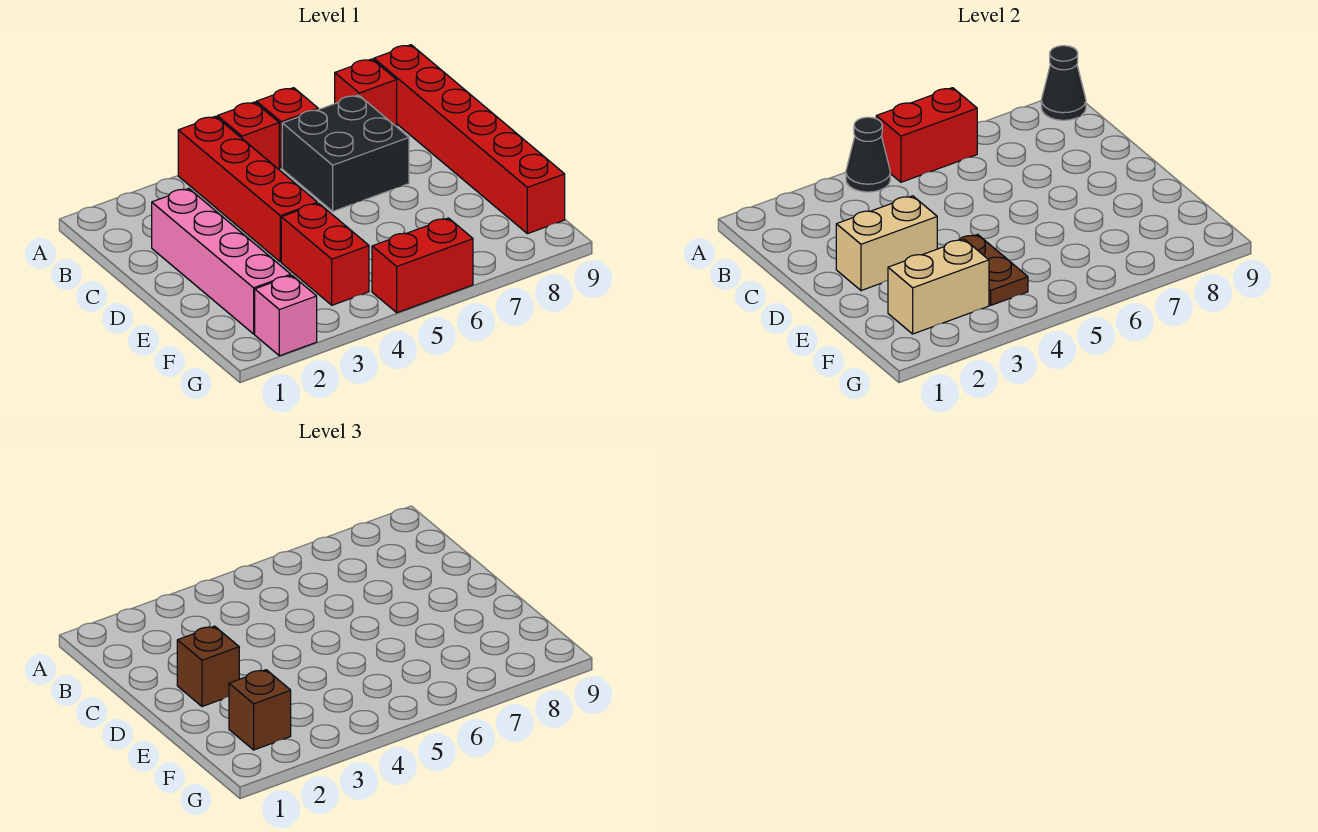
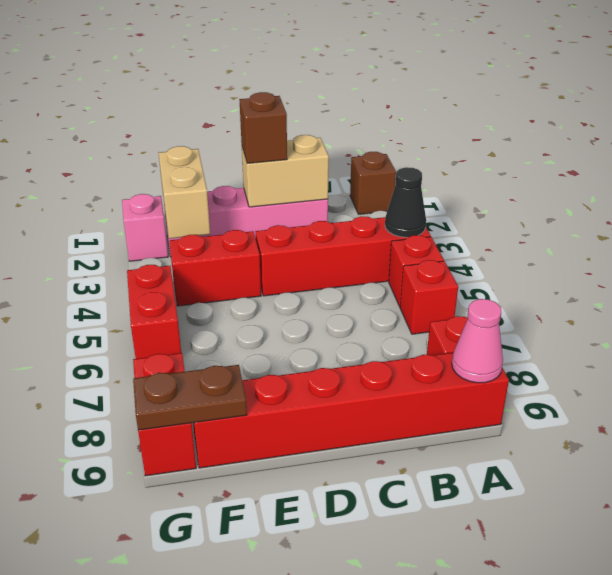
red 1x2 brick [876,88,977,182] -> red 1x2 brick moved to [133,353,196,476]
black 1x1 cone [1041,46,1086,120] -> pink 1x1 cone [452,299,503,383]
black 2x2 brick [282,95,409,211] -> none
tan 1x2 brick [836,196,937,291] -> tan 1x2 brick turned to [242,135,329,207]
brown 1x2 plate [959,234,1028,305] -> brown 1x2 plate moved to [133,365,247,430]
brown 1x1 brick [229,670,291,750] -> brown 1x1 brick moved to [350,152,396,214]

